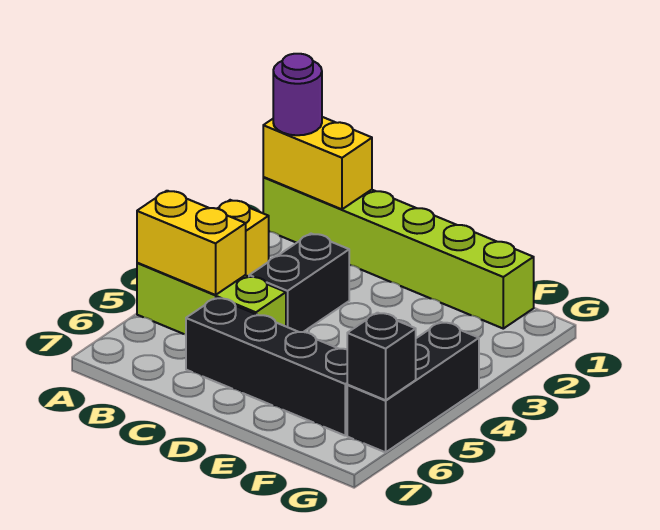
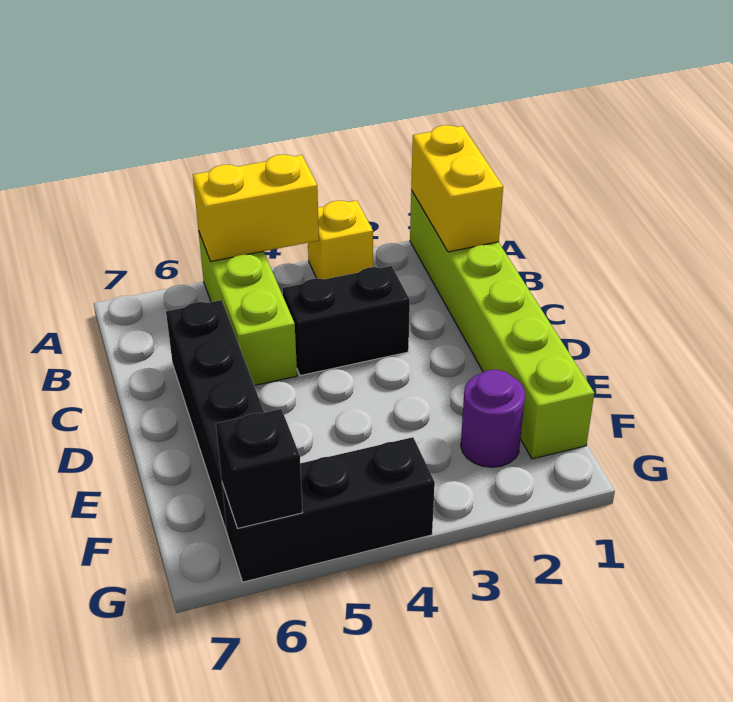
purple 1x1 round brick [273,54,322,135] -> purple 1x1 round brick moved to [461,370,525,467]
yellow 1x2 brick [137,191,246,295] -> yellow 1x2 brick turned to [193,154,319,262]

